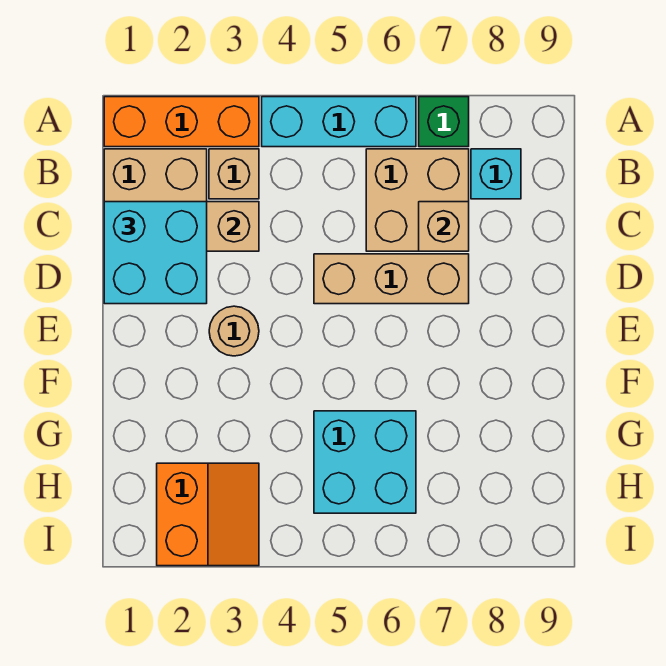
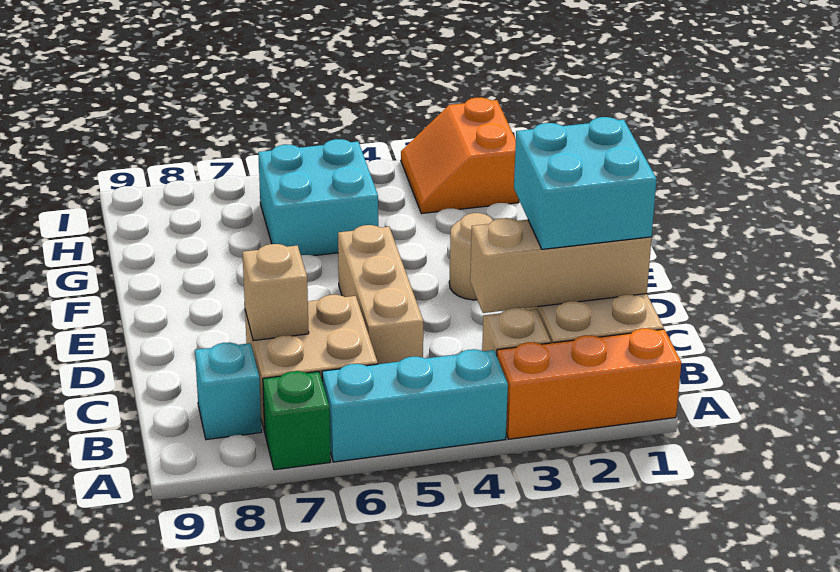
tan 1x3 brick [314,254,469,304] -> tan 1x3 brick turned to [338,225,423,364]

